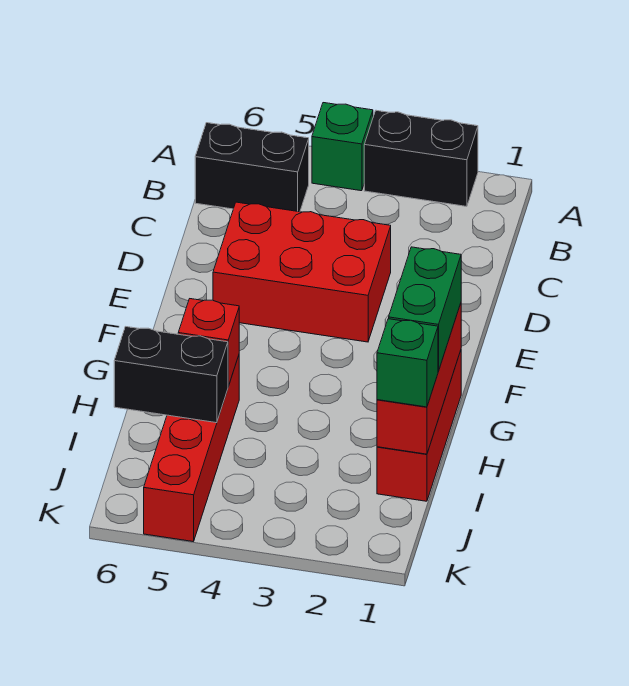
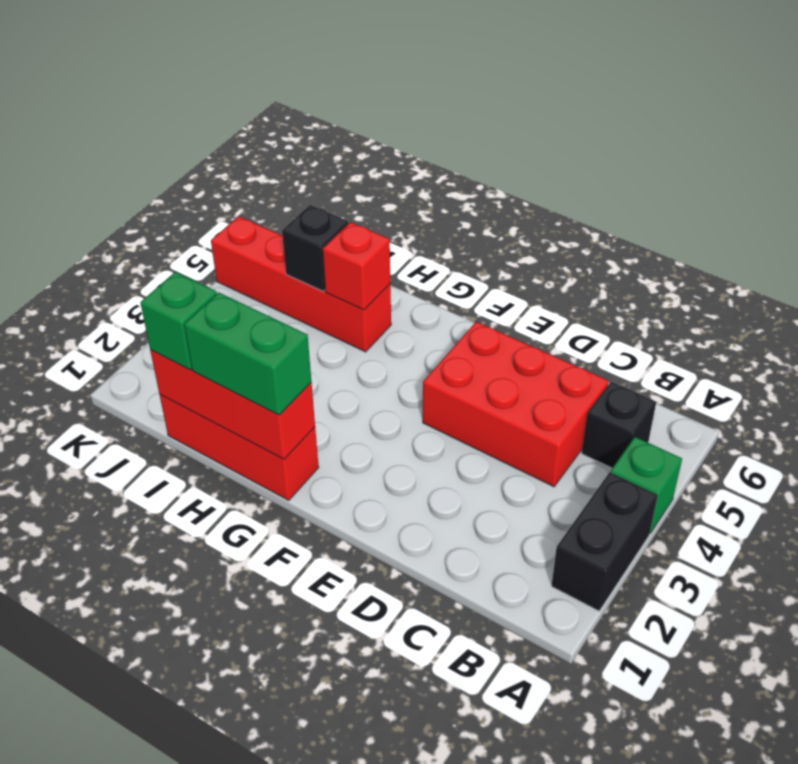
black 1x2 brick [195,123,309,212] -> black 1x1 brick [582,382,656,468]
red 2x3 brick [213,202,391,342] -> red 2x3 brick turned to [423,322,609,487]
black 1x2 brick [114,327,228,423] -> black 1x1 brick [282,205,348,291]

